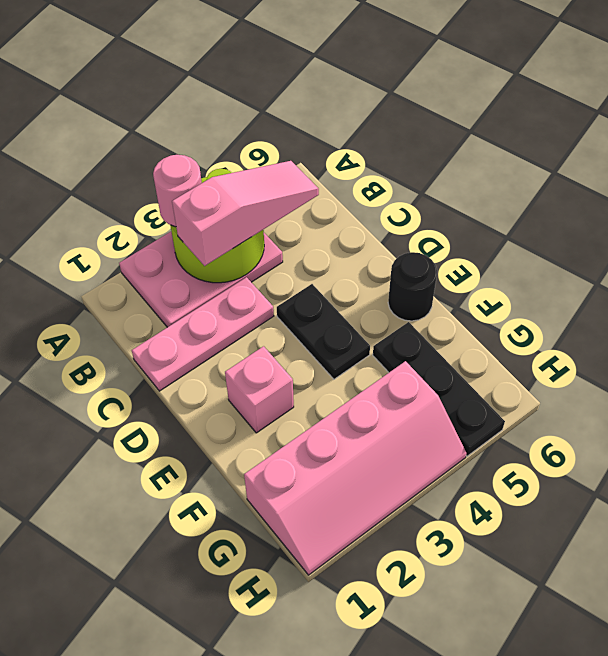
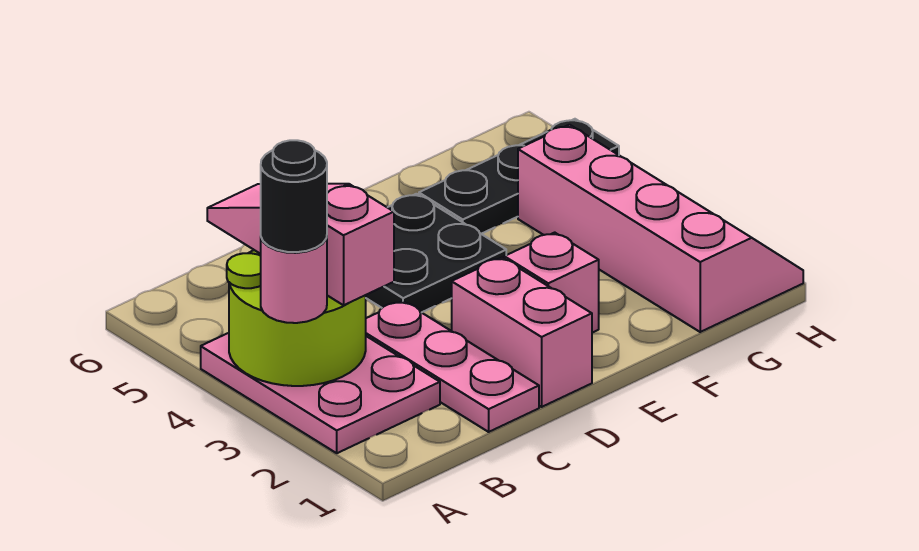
none -> pink 1x2 brick [452,258,592,407]
black 1x2 plate [277,284,370,379] -> black 2x2 plate [366,194,506,313]
black 1x1 round brick [388,252,437,321] -> black 1x1 round brick moved to [261,140,327,252]

